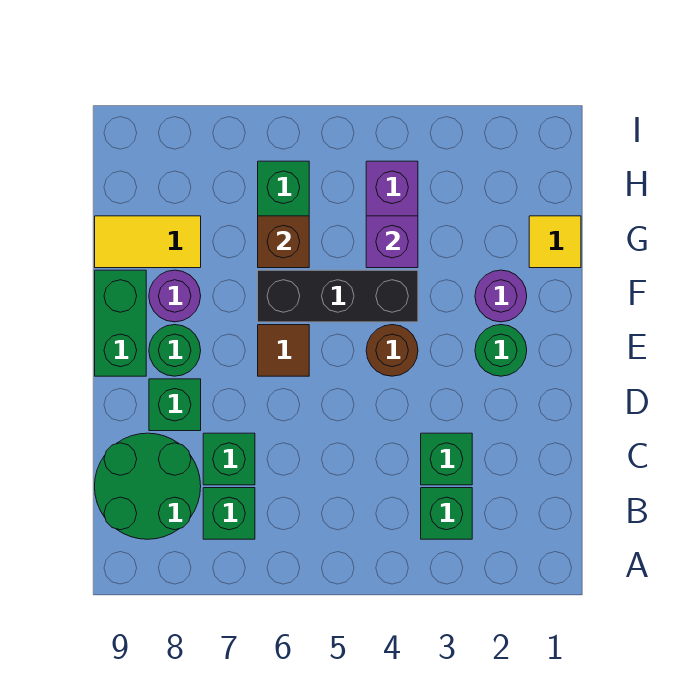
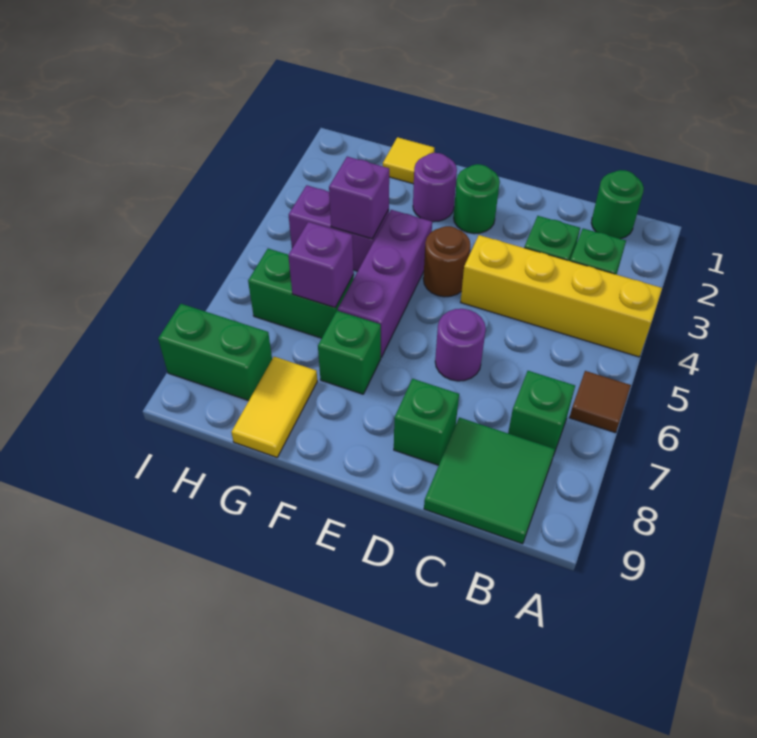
none -> yellow 1x4 brick [461,235,662,357]
green 2x2 round brick [95,433,201,539] -> green 2x2 tile [424,417,555,544]
green 1x1 brick [203,433,255,485] -> green 1x1 brick moved to [318,311,381,394]
brown 1x1 tile [258,325,309,376] -> brown 1x1 tile moved to [569,371,631,433]
green 1x1 round brick [149,325,201,376] -> green 1x1 round brick moved to [591,170,644,239]
green 1x2 brick [95,270,146,376] -> green 1x2 brick moved to [158,304,272,401]
black 1x3 brick [258,270,418,322] -> purple 1x3 brick [338,210,432,357]
purple 1x1 round brick [149,270,201,322] -> purple 1x1 round brick moved to [435,309,486,381]
brown 1x1 brick [258,216,309,268] -> purple 1x1 brick [288,222,354,307]

